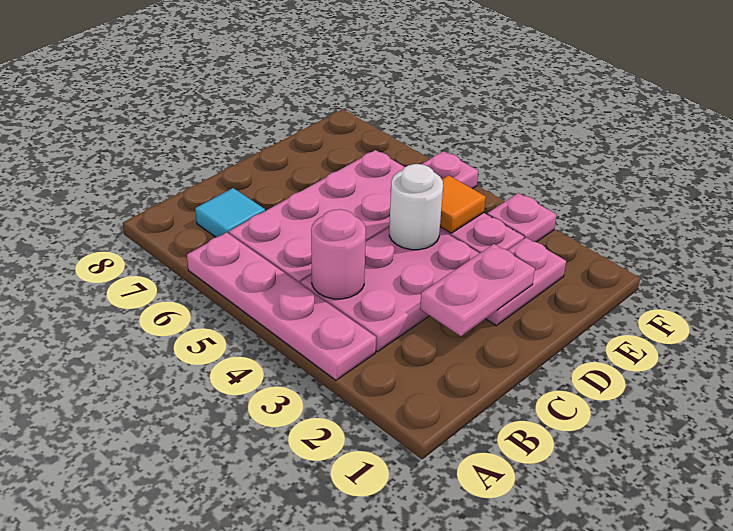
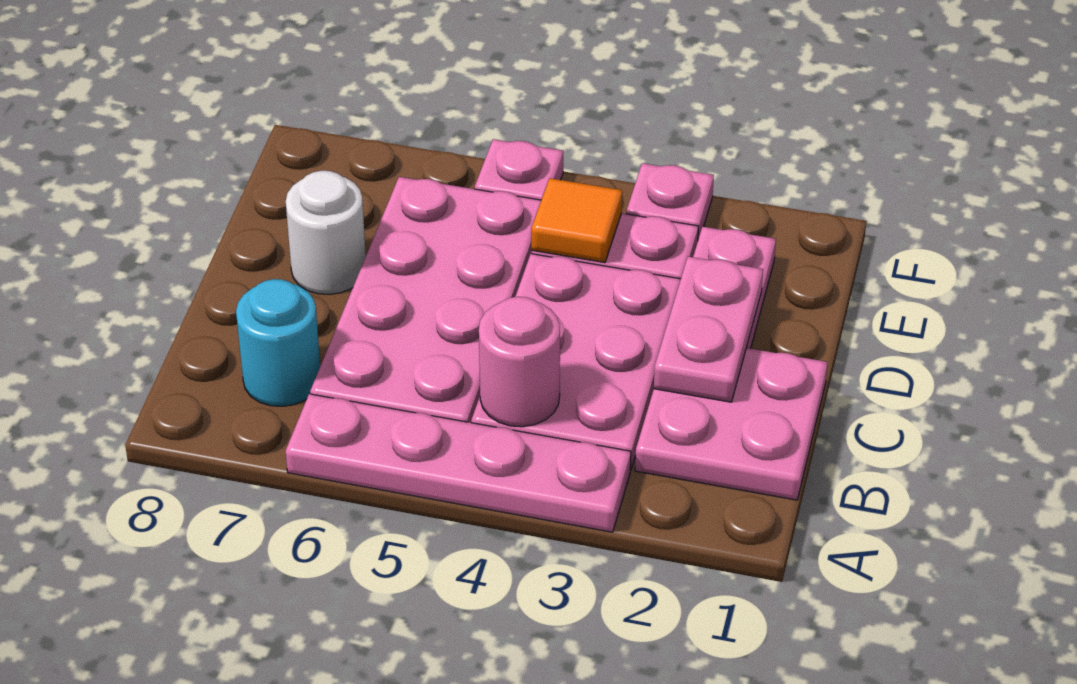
none -> pink 2x2 plate [635,348,828,500]
cyan 1x1 tile [195,188,265,237] -> cyan 1x1 round brick [236,279,320,406]
white 1x1 round brick [389,164,443,250] -> white 1x1 round brick moved to [286,171,366,295]

